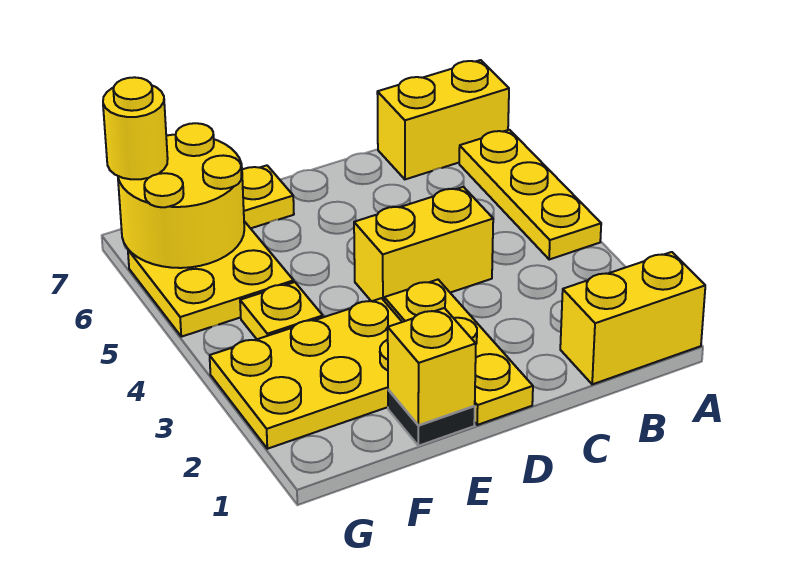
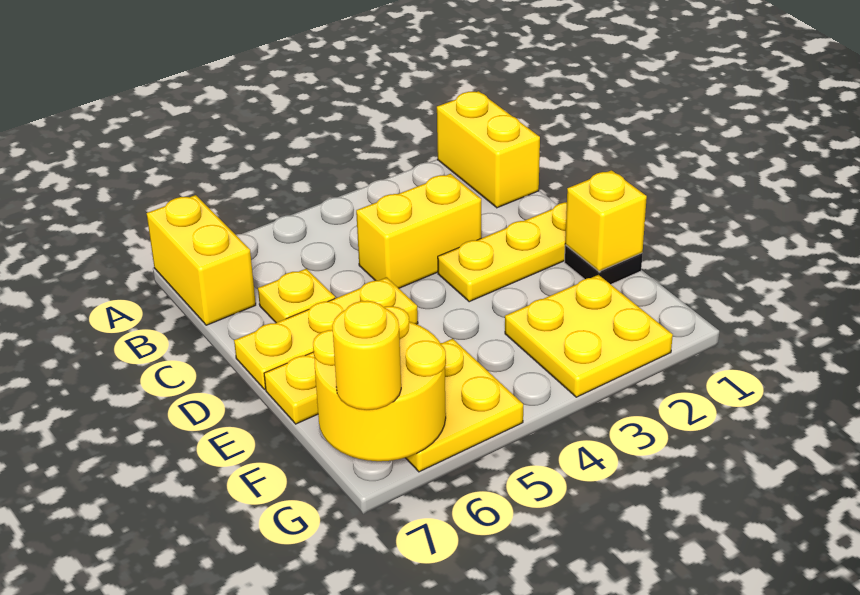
yellow 1x3 plate [459,130,601,260] -> yellow 1x3 plate moved to [234,277,418,390]
yellow 1x2 brick [354,187,493,301] -> yellow 1x2 brick turned to [356,174,481,288]
yellow 2x3 plate [210,298,402,449] -> yellow 2x2 plate [505,275,673,397]
yellow 1x1 plate [240,282,323,339] -> yellow 1x1 plate moved to [258,269,335,323]

